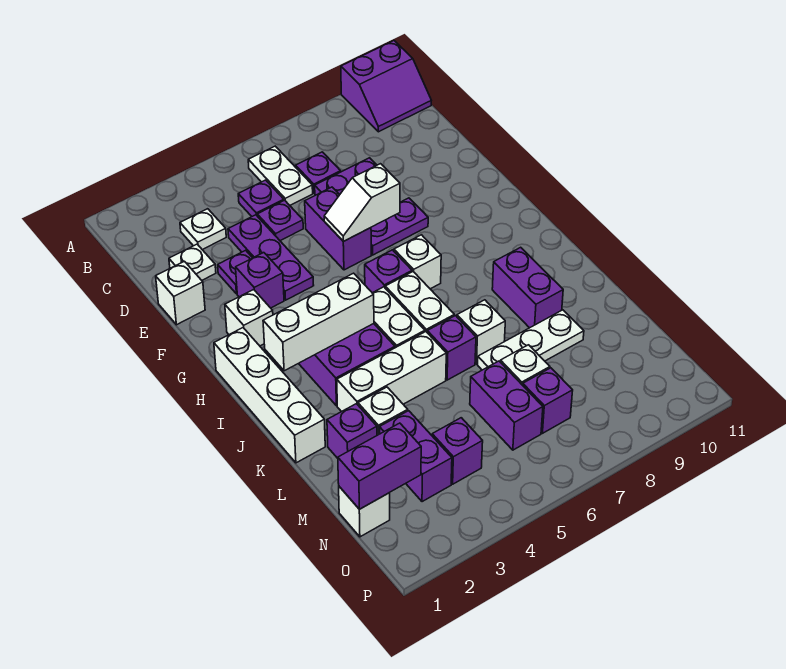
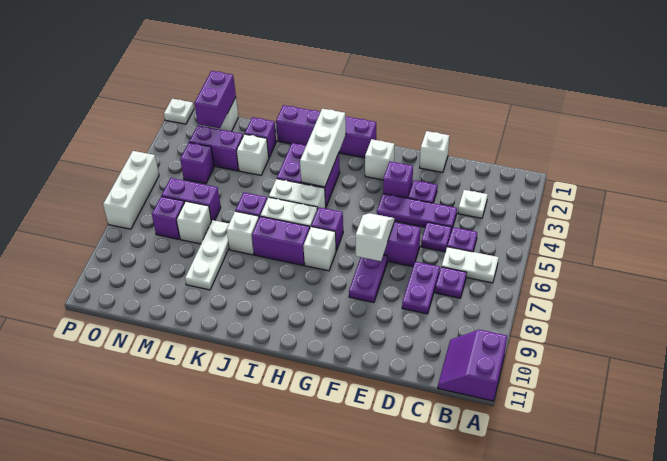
white 1x1 plate [169,244,216,280] -> white 1x1 plate moved to [164,99,194,124]
white 1x4 brick [214,328,325,463] -> purple 1x4 brick [276,105,376,158]
purple 1x2 brick [492,247,563,328] -> purple 1x2 brick moved to [252,216,310,265]
white 1x3 brick [337,332,446,412] -> white 1x3 brick moved to [103,151,159,229]

